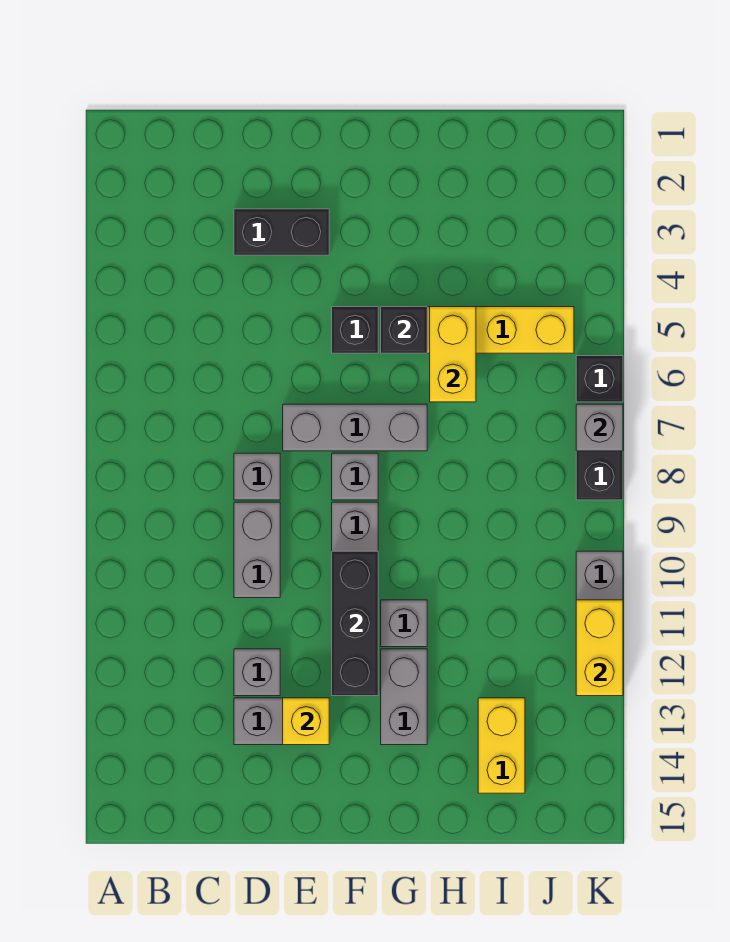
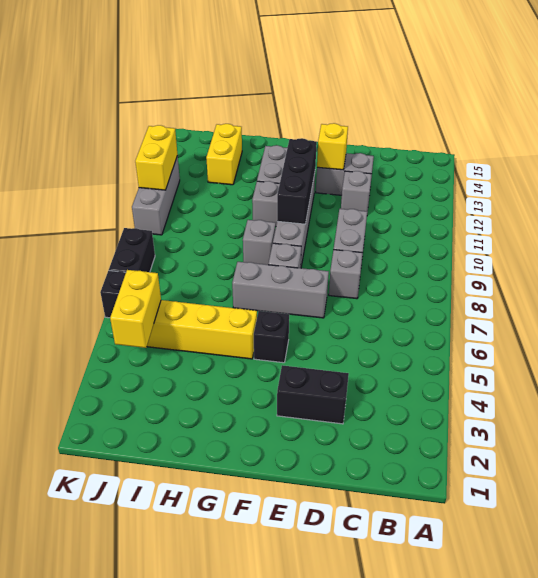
black 1x1 brick [381,307,427,353] -> none
yellow 1x2 brick [430,307,476,402] -> yellow 1x2 brick moved to [110,270,161,348]
grey 1x1 brick [576,404,623,451] -> grey 1x1 brick moved to [243,220,276,265]

